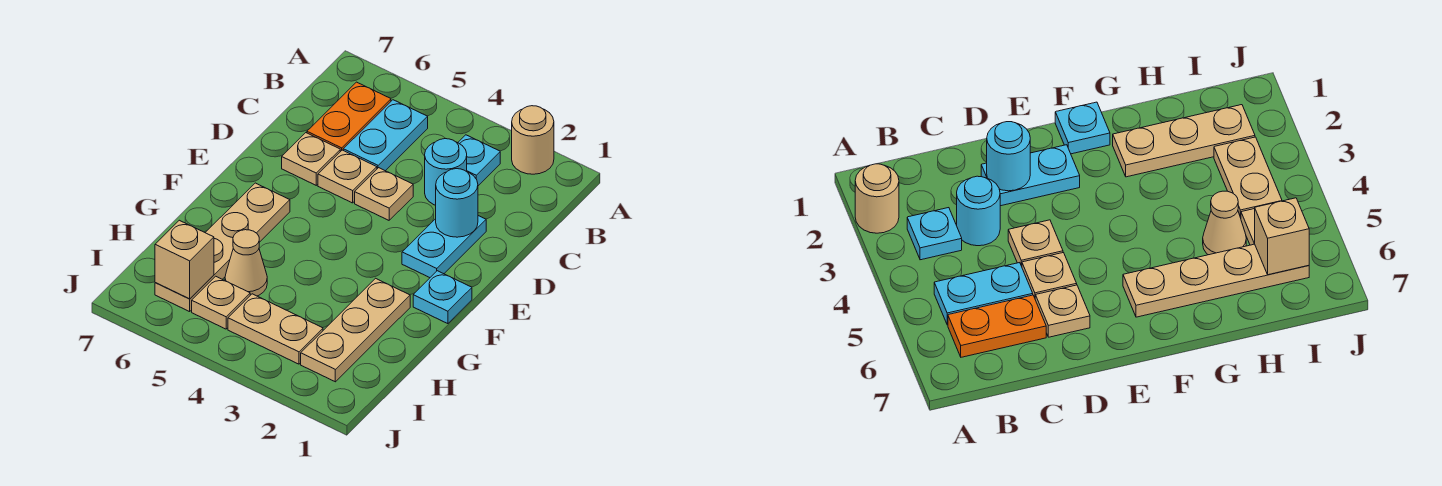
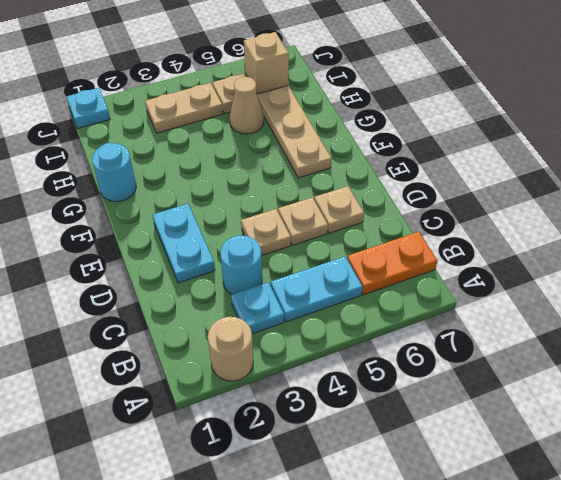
cyan 1x2 plate [343,100,428,171] -> cyan 1x2 plate turned to [271,256,362,322]
orange 1x2 plate [307,82,391,152] -> orange 1x2 plate turned to [347,232,437,295]
cyan 1x1 round brick [436,169,478,237] -> cyan 1x1 round brick moved to [92,143,136,202]
cyan 1x1 plate [413,271,472,324] -> cyan 1x1 plate moved to [67,88,110,129]
tan 1x3 plate [301,278,410,382] -> none

